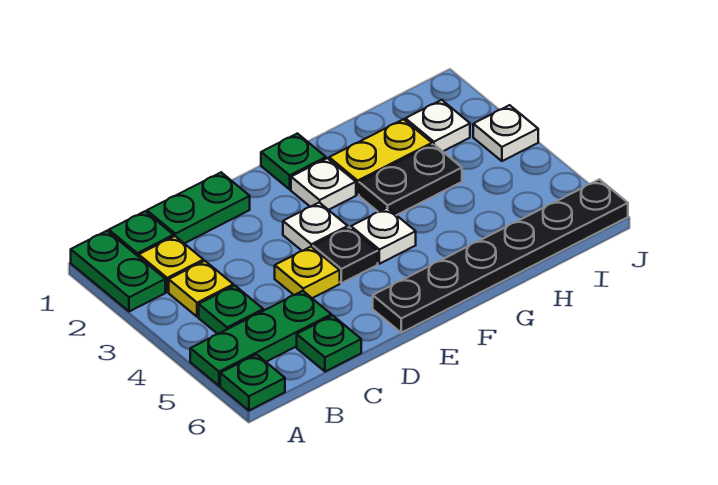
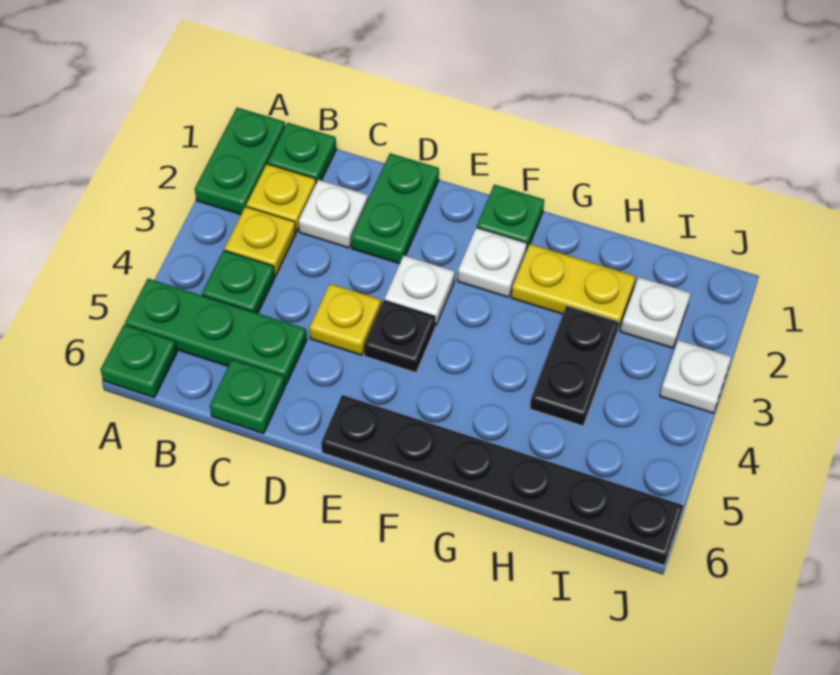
green 1x2 plate [147,172,250,244] -> green 1x2 plate turned to [351,153,439,264]
white 1x1 plate [351,208,416,264] -> white 1x1 plate moved to [299,180,368,248]
black 1x2 plate [359,144,462,215] -> black 1x2 plate turned to [530,306,619,426]

